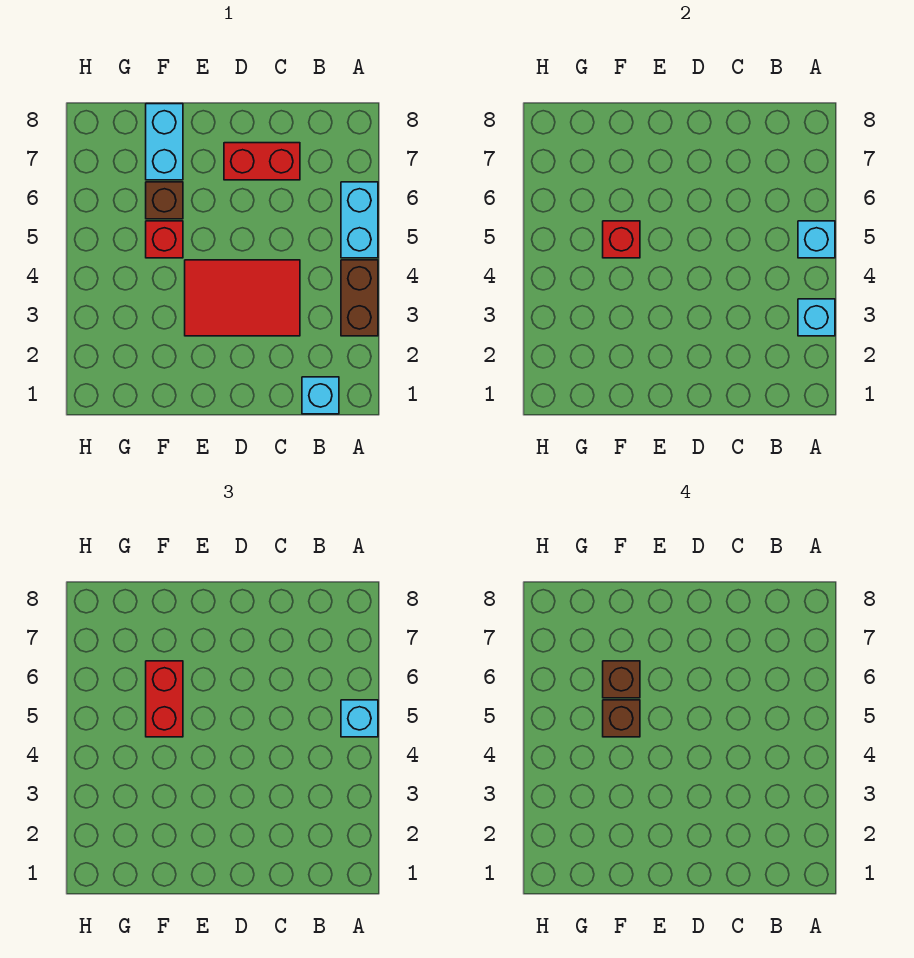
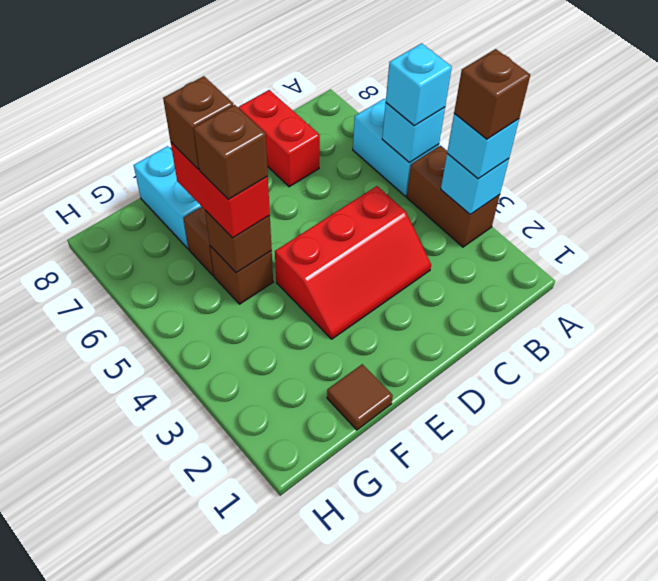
none -> brown 1x1 brick [454,49,530,139]
cyan 1x1 brick [302,377,339,414] -> cyan 1x1 brick moved to [447,113,519,179]
red 2x3 tile [185,260,300,336] -> red 2x3 slope [275,186,431,339]
red 1x2 brick [224,143,300,180] -> red 1x2 brick turned to [238,90,320,187]
none -> brown 1x1 tile [327,364,393,430]
red 1x1 brick [146,221,183,258] -> brown 1x1 brick [210,246,273,304]
red 1x1 brick [603,221,640,258] -> brown 1x1 brick [205,210,272,273]

